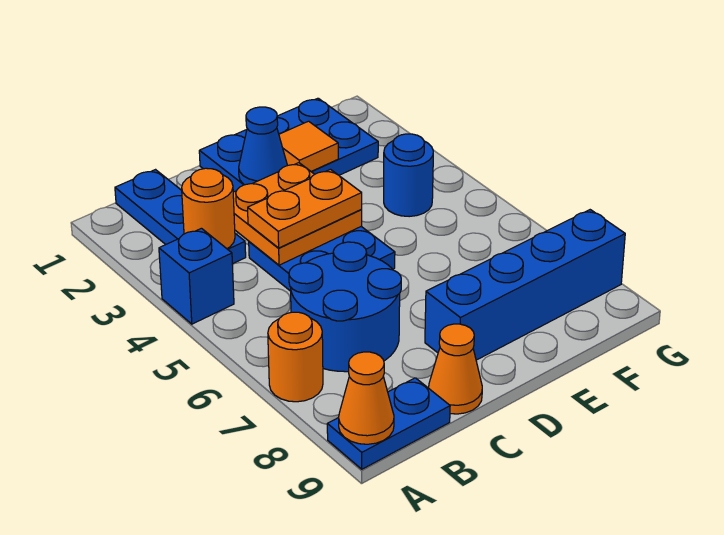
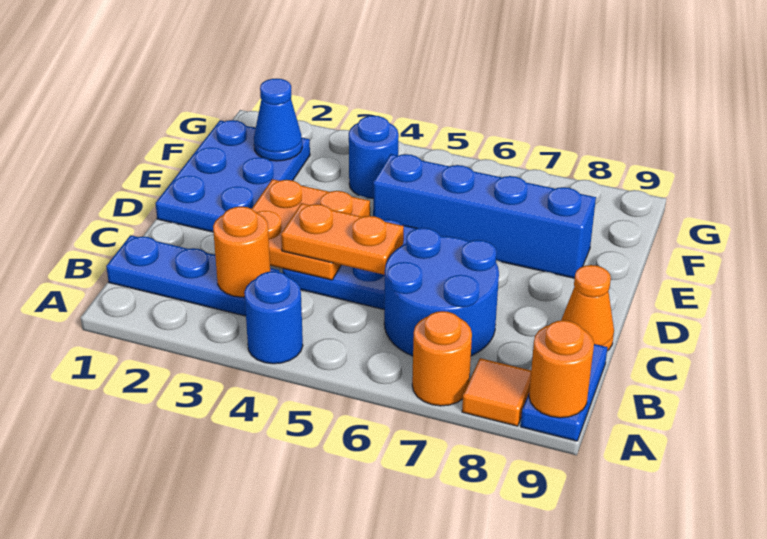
blue 1x1 brick [159,228,234,324] -> blue 1x1 round brick [244,271,303,364]
orange 1x1 cone [339,352,394,444] -> orange 1x1 round brick [529,320,594,418]
orange 1x2 plate [248,169,362,248] -> orange 1x2 plate turned to [281,203,404,275]
blue 1x1 cone [239,107,287,185] -> blue 1x1 cone moved to [254,78,302,161]
blue 1x4 brick [425,210,625,360] -> blue 1x4 brick turned to [373,154,596,278]
orange 1x1 tile [279,121,338,172] -> orange 1x1 tile moved to [462,358,531,426]

